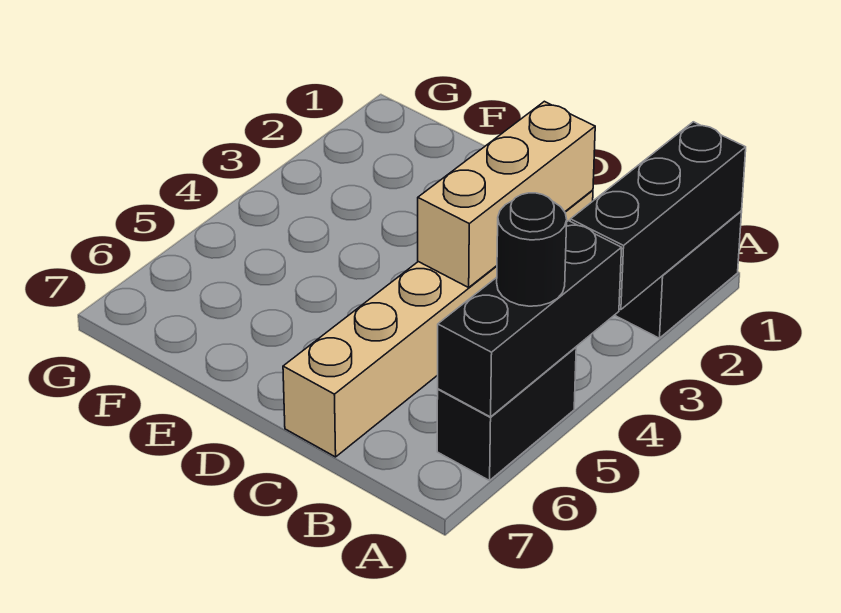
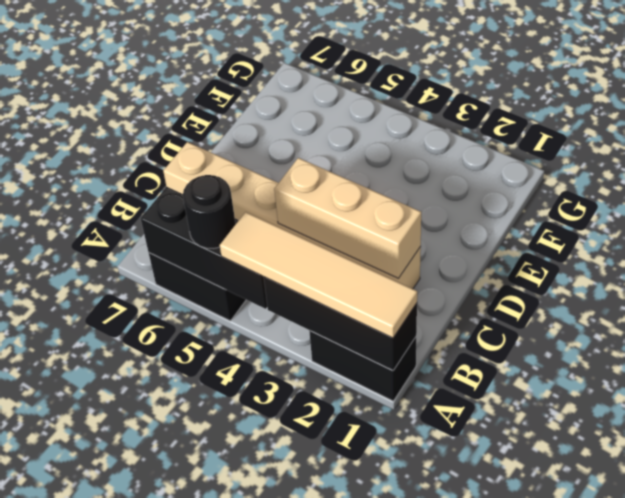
none -> tan 1x4 tile [220,212,417,338]

